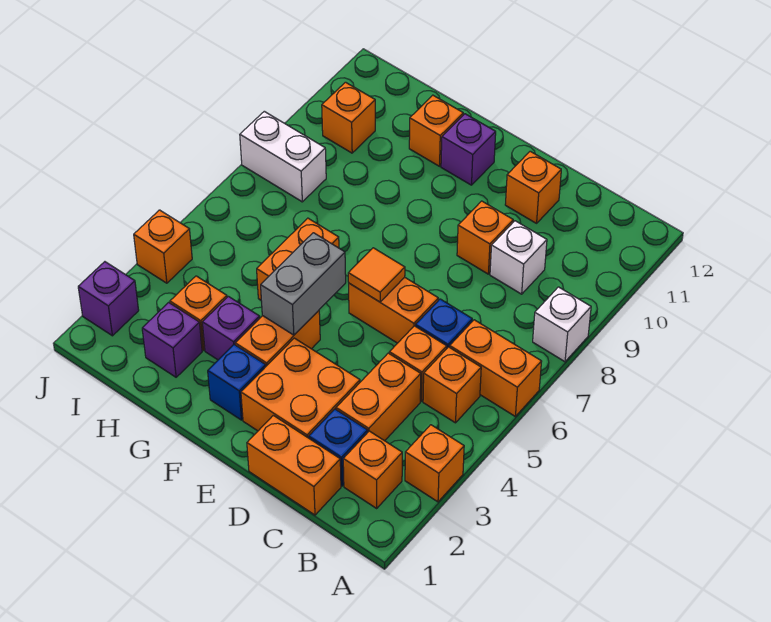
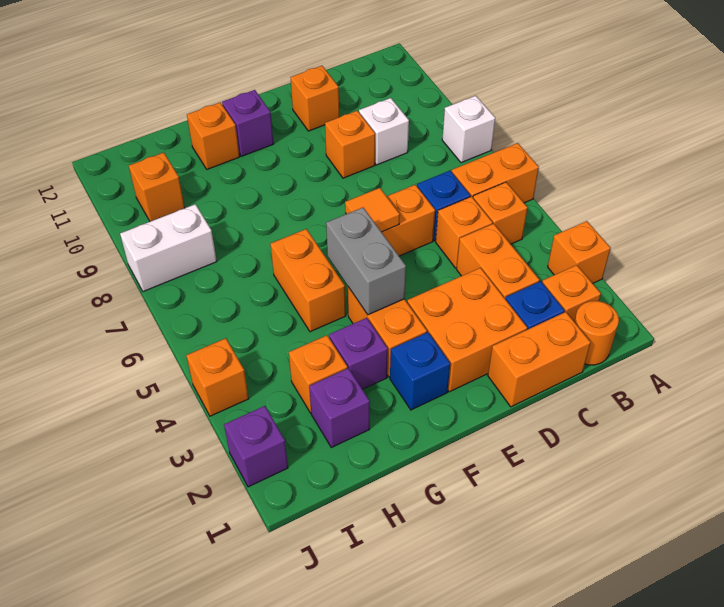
none -> orange 1x1 round brick [574,301,619,365]

